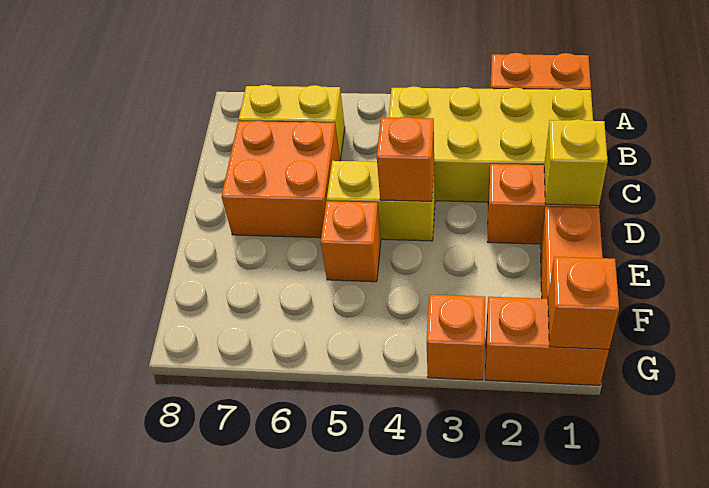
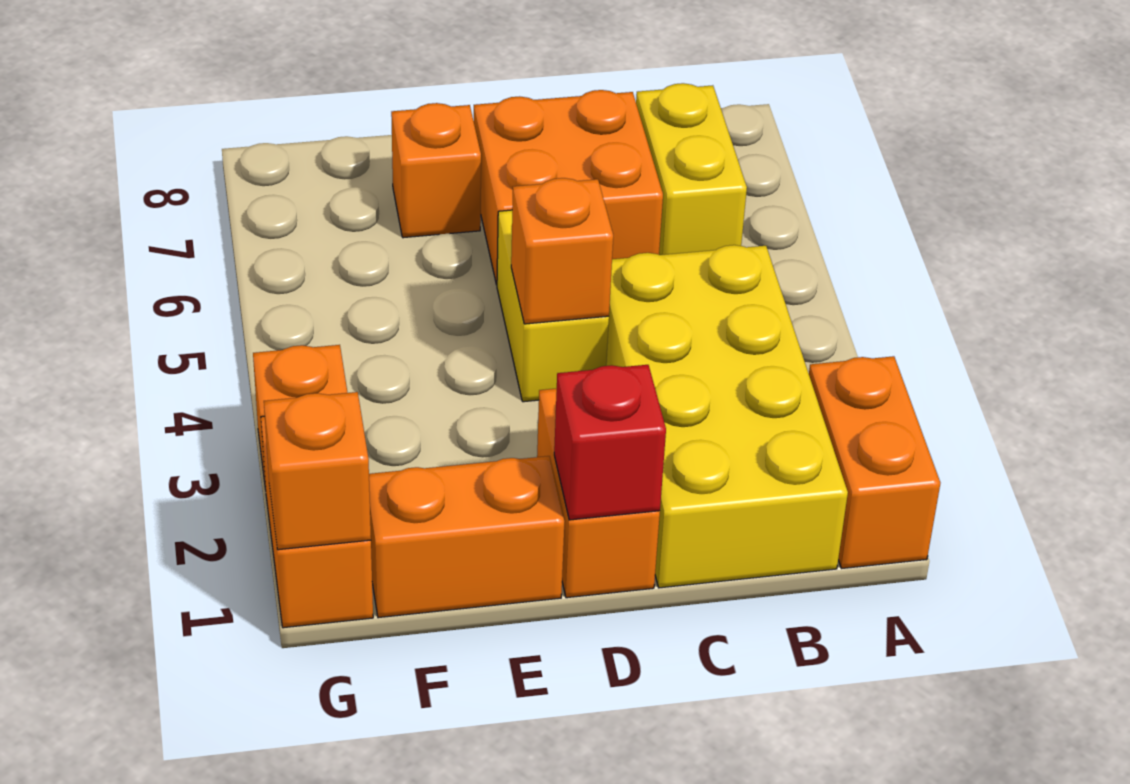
yellow 1x1 brick [544,119,608,206] -> red 1x1 brick [554,365,666,520]
orange 1x1 brick [321,201,381,282] -> orange 1x1 brick moved to [391,103,481,238]

